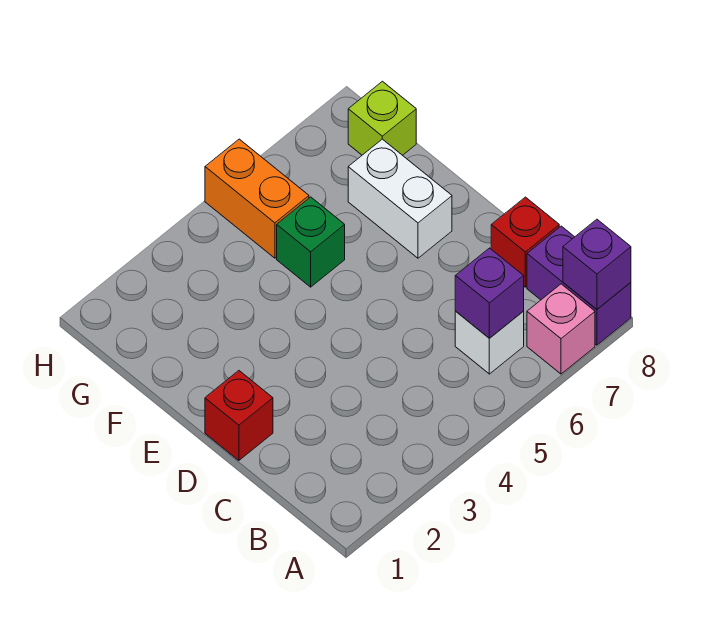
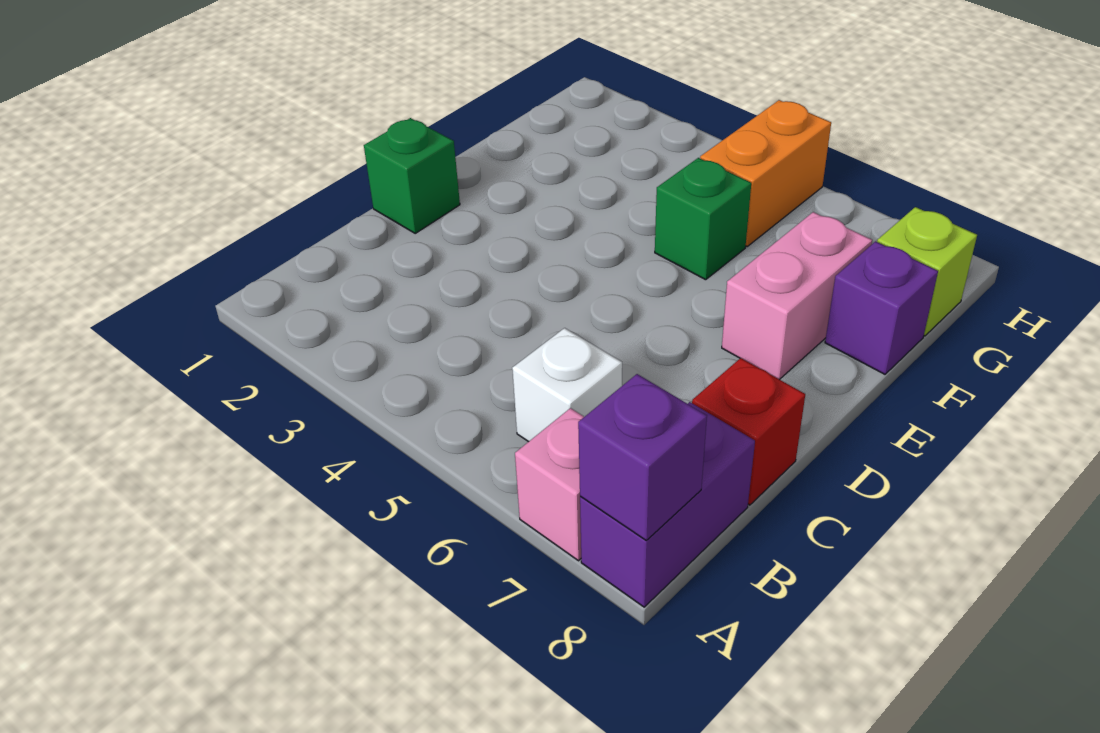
purple 1x1 brick [455,248,524,338] -> purple 1x1 brick moved to [825,241,938,374]
red 1x1 brick [205,371,273,460] -> green 1x1 brick [364,118,460,233]
white 1x2 brick [348,139,452,258] -> pink 1x2 brick [722,212,872,380]

